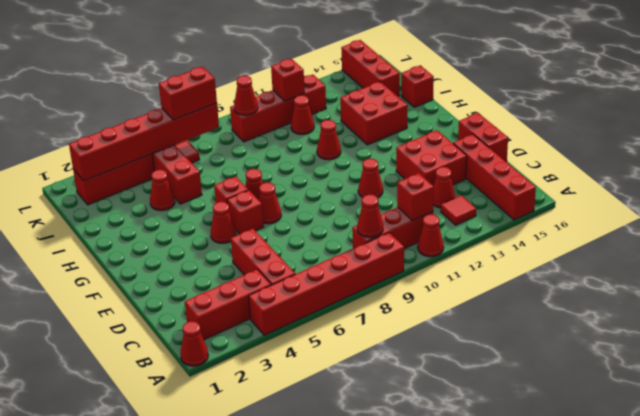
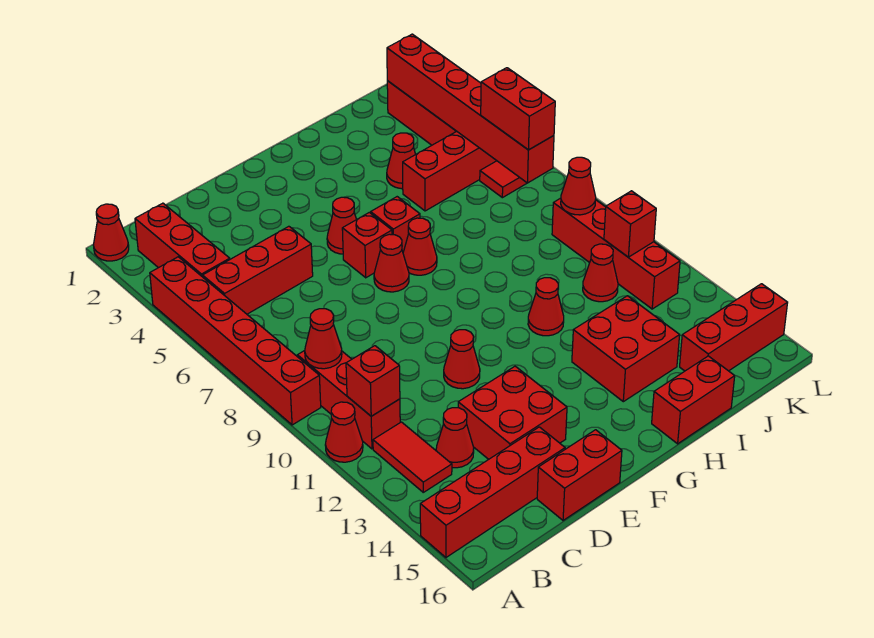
red 1x1 tile [441,195,476,225] -> red 1x2 tile [373,422,452,492]
red 1x1 brick [401,66,434,107] -> red 1x2 brick [652,356,735,444]

